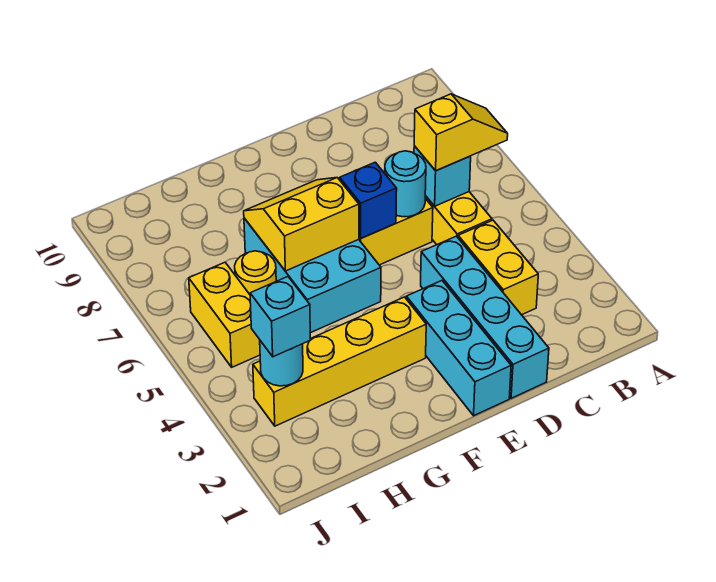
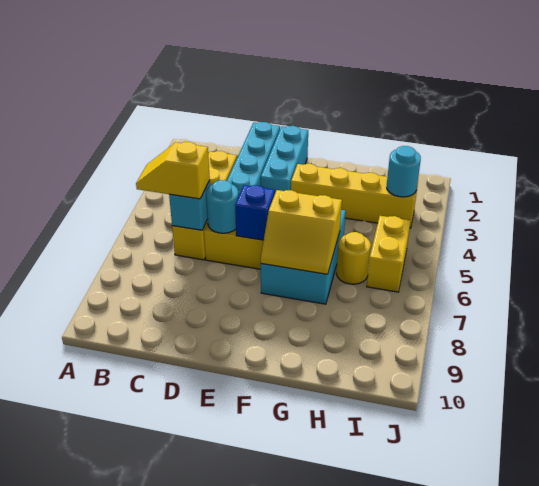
cyan 1x1 brick [250,277,310,357] -> none

